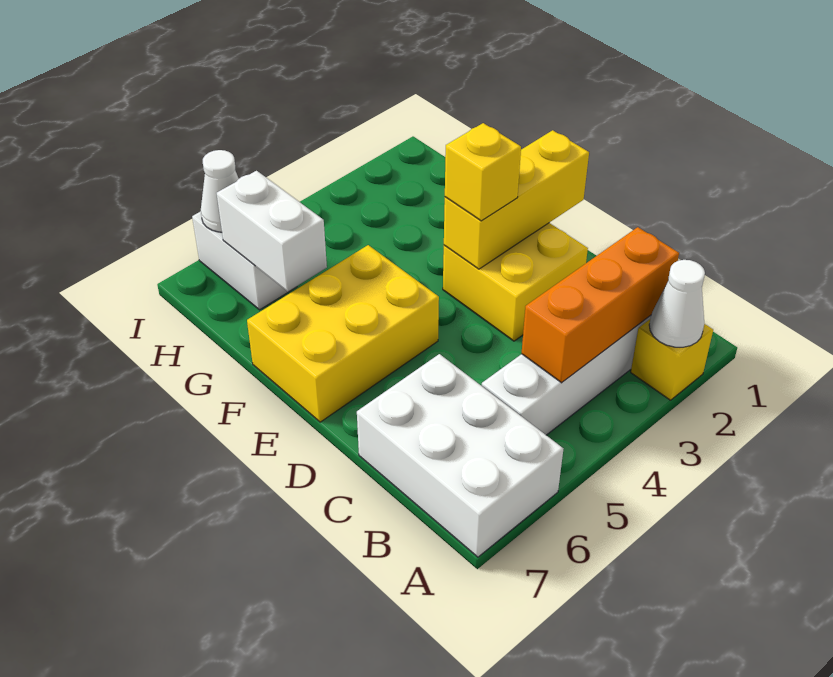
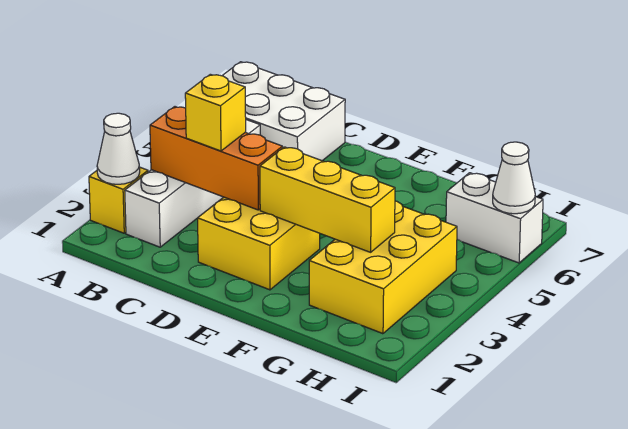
orange 1x3 brick [522,227,679,383] -> orange 1x3 brick turned to [150,107,282,210]
yellow 1x3 brick [444,130,589,269] -> yellow 1x3 brick turned to [260,147,395,252]
yellow 1x1 brick [445,123,521,221] -> yellow 1x1 brick moved to [185,74,246,151]
yellow 2x3 brick [247,245,439,422] -> yellow 2x3 brick moved to [309,201,457,334]
white 1x2 brick [217,171,327,291] -> none

